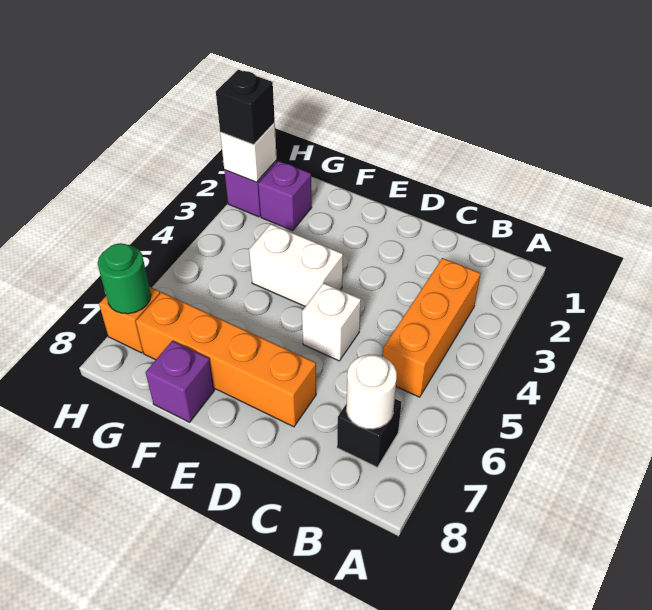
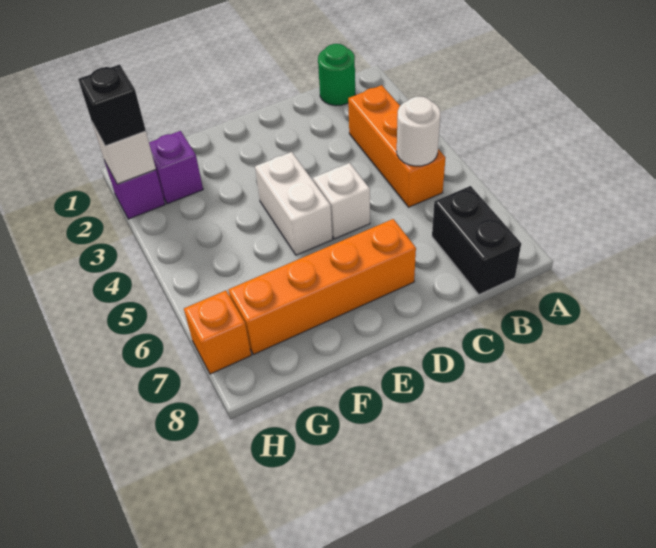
black 1x1 brick [337,399,402,467] -> black 1x2 brick [432,186,521,295]
white 1x1 round brick [346,354,397,429] -> white 1x1 round brick moved to [397,97,440,166]
white 1x2 brick [249,224,343,307] -> white 1x2 brick turned to [255,152,333,255]
purple 1x1 brick [146,341,214,422] -> none
green 1x1 round brick [98,243,151,314] -> green 1x1 round brick moved to [318,44,355,106]

